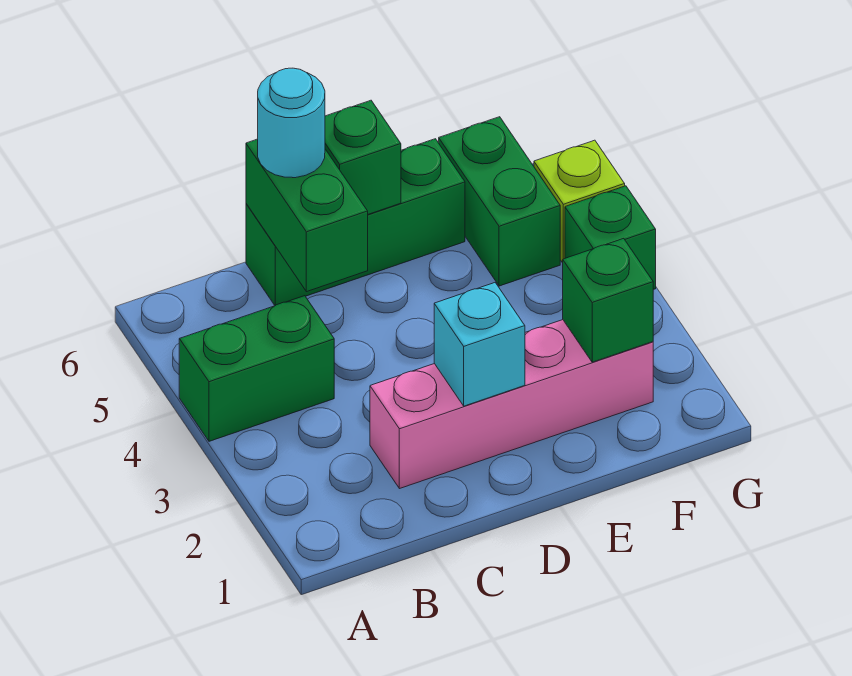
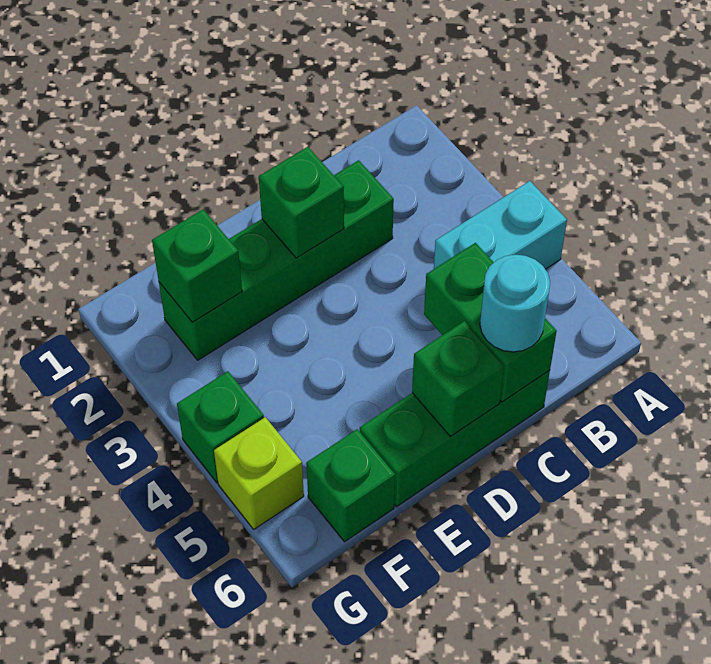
green 1x2 brick [179,296,334,441] -> cyan 1x2 brick [434,181,567,269]
pink 1x4 brick [370,320,653,489] -> green 1x4 brick [159,160,394,360]
cyan 1x1 brick [434,283,525,406] -> green 1x1 brick [259,147,344,258]
green 1x2 brick [439,117,560,286] -> green 1x1 brick [306,429,395,542]

